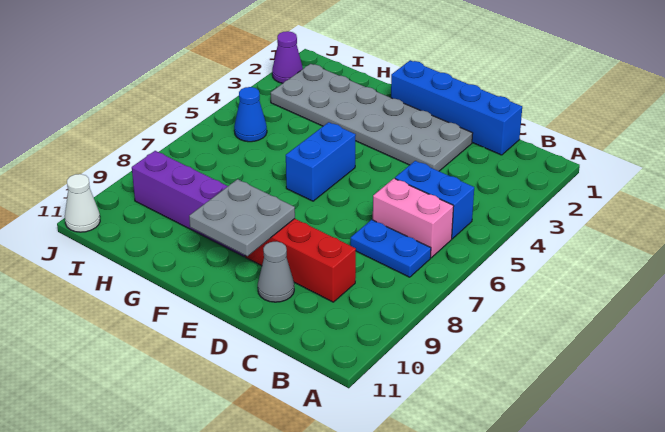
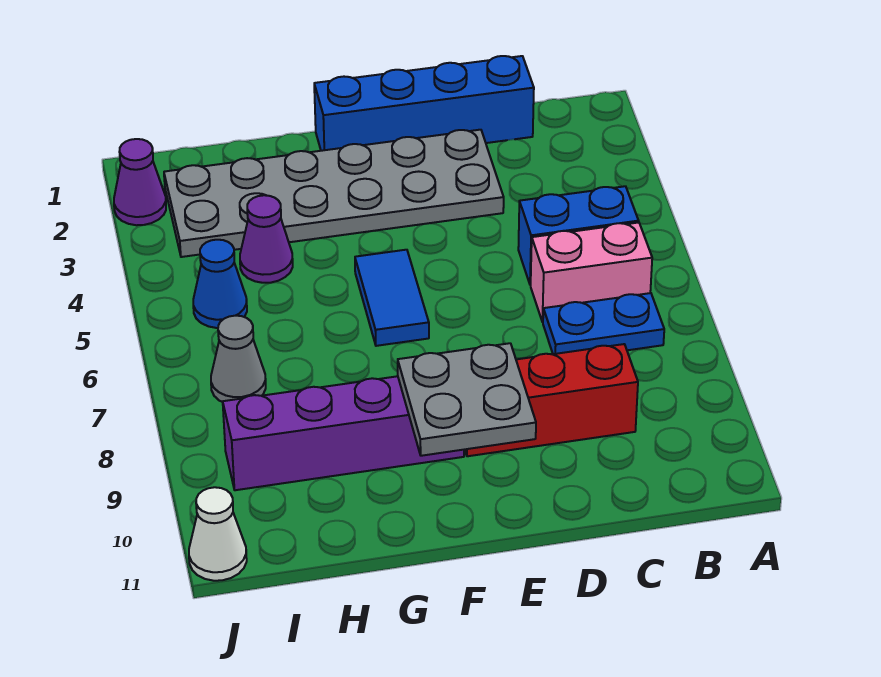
grey 1x1 cone [258,241,294,302] -> grey 1x1 cone moved to [211,316,266,402]
blue 1x2 brick [286,122,356,201] -> blue 1x2 tile [355,250,429,346]
none -> purple 1x1 cone [240,195,293,283]

